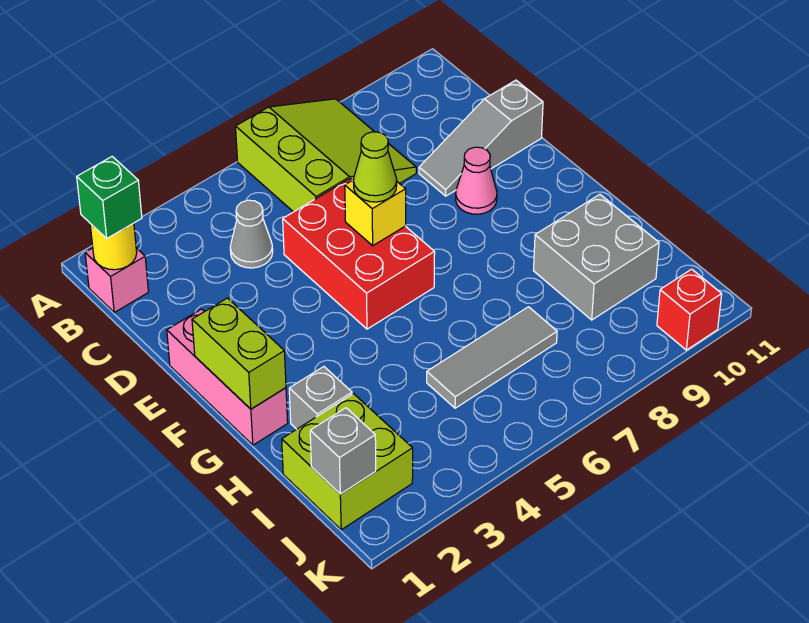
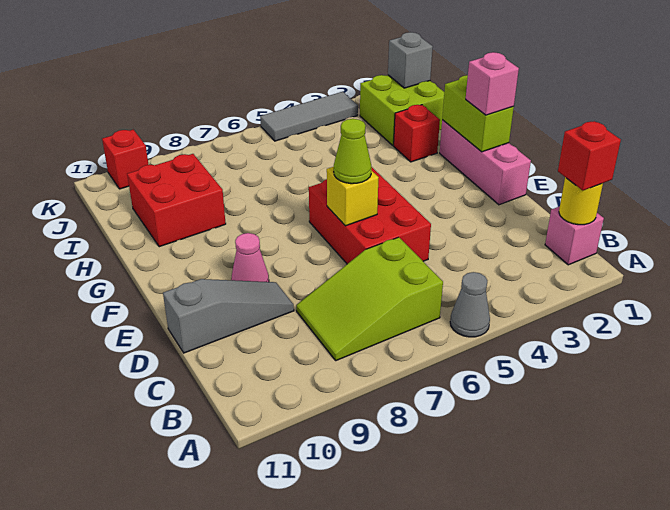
lime 3x3 slope [236,99,416,212] -> lime 2x3 slope [296,237,443,361]
green 1x1 brick [77,157,142,238] -> red 1x1 brick [558,121,621,190]
grey 1x1 cone [230,200,273,268] -> grey 1x1 cone moved to [450,272,490,337]
none -> pink 1x1 brick [466,52,519,115]
grey 1x1 brick [289,367,352,429] -> red 1x1 brick [394,105,440,162]
grey 2x2 brick [533,194,659,320] -> red 2x2 brick [127,154,226,247]
grey 1x3 tile [427,307,557,408] -> grey 1x3 tile moved to [260,92,358,141]

